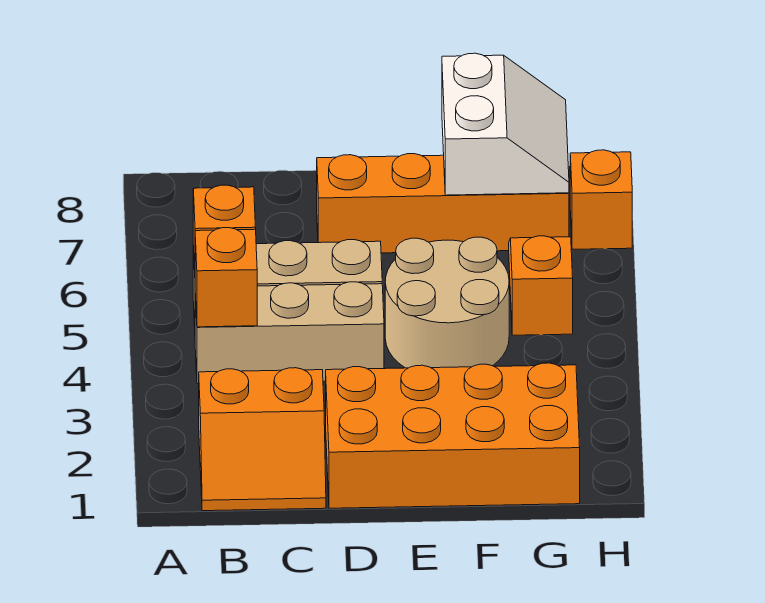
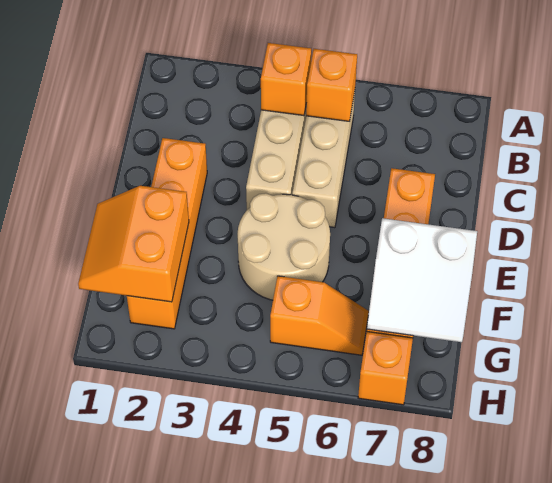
orange 2x2 slope [199,368,326,511] -> orange 2x2 slope moved to [78,186,189,302]
orange 2x4 brick [326,363,580,508] -> orange 1x4 brick [127,138,207,329]

